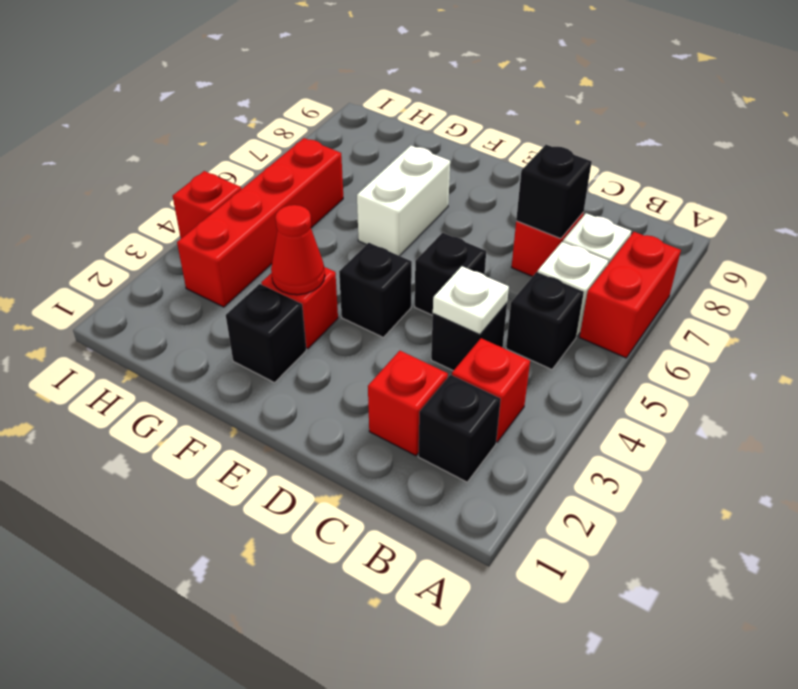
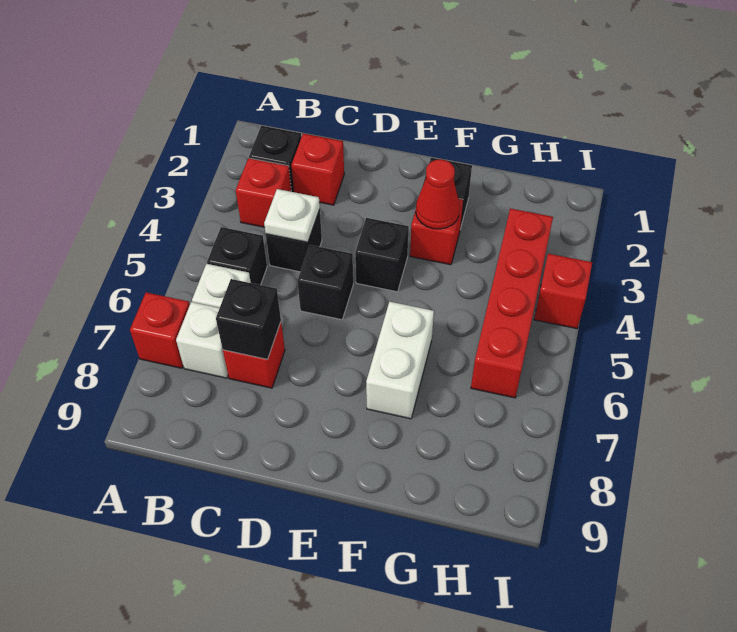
red 1x2 brick [580,232,681,358] -> red 1x1 brick [130,292,190,368]

